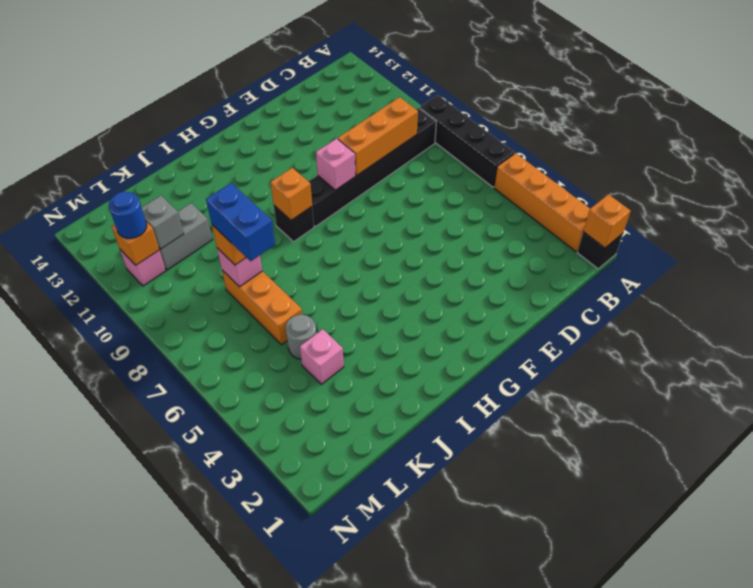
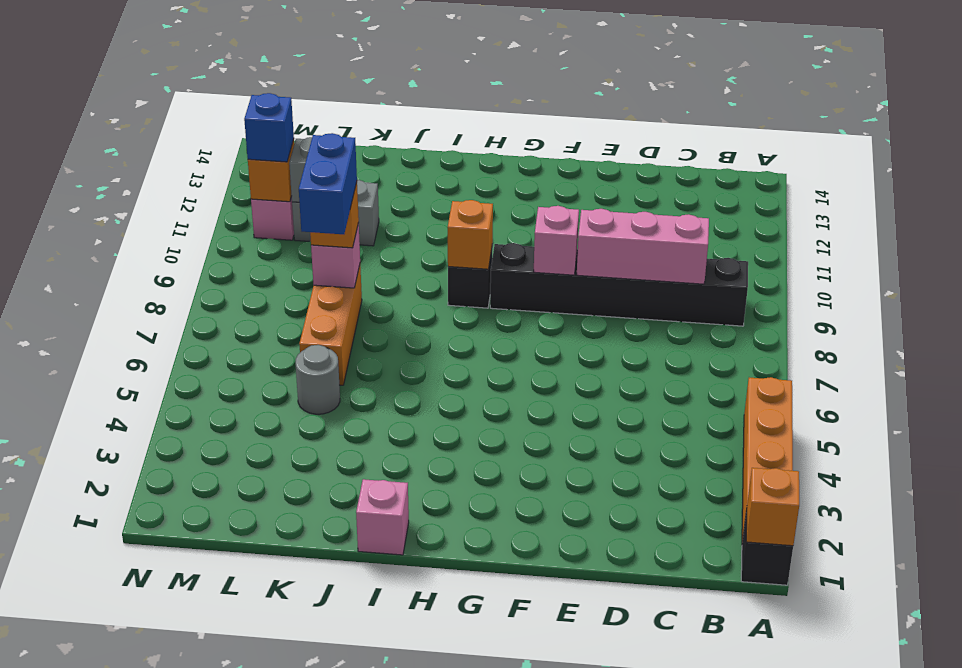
black 1x4 brick [419,95,515,187] -> none
orange 1x3 brick [338,97,418,176] -> pink 1x3 brick [577,209,709,284]
pink 1x1 brick [300,329,344,384] -> pink 1x1 brick moved to [356,479,409,555]
blue 1x1 round brick [109,192,147,238] -> blue 1x1 brick [244,93,294,162]

